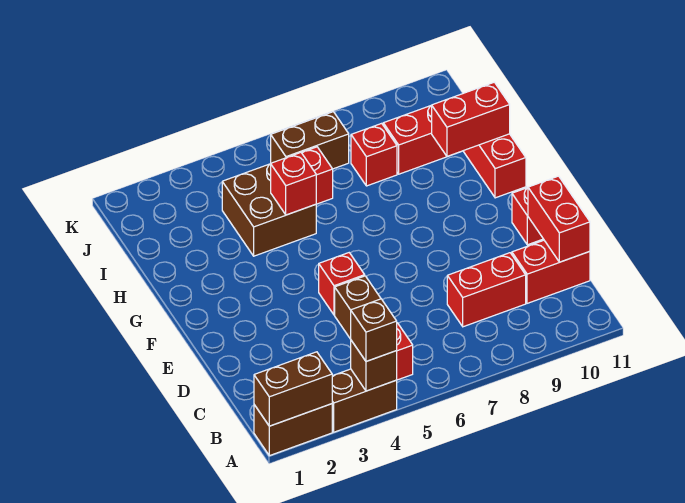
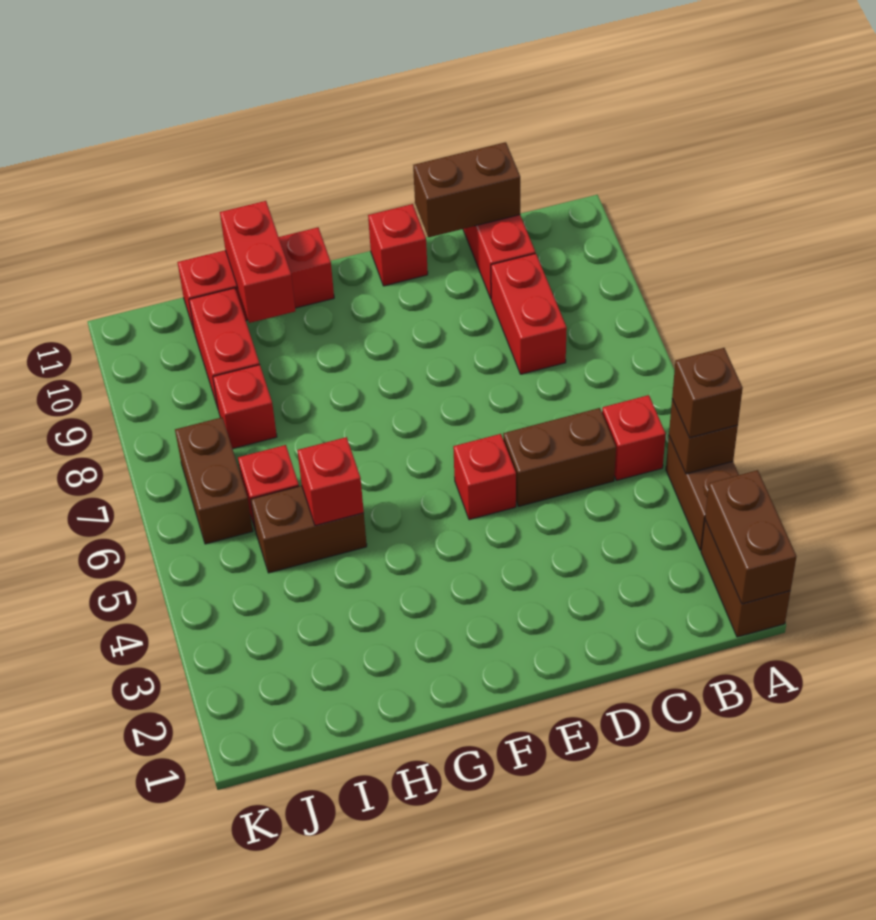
red 1x2 brick [528,176,590,262] -> brown 1x2 brick [413,142,520,237]
brown 2x2 brick [222,164,316,256] -> brown 1x2 brick [251,486,367,573]

